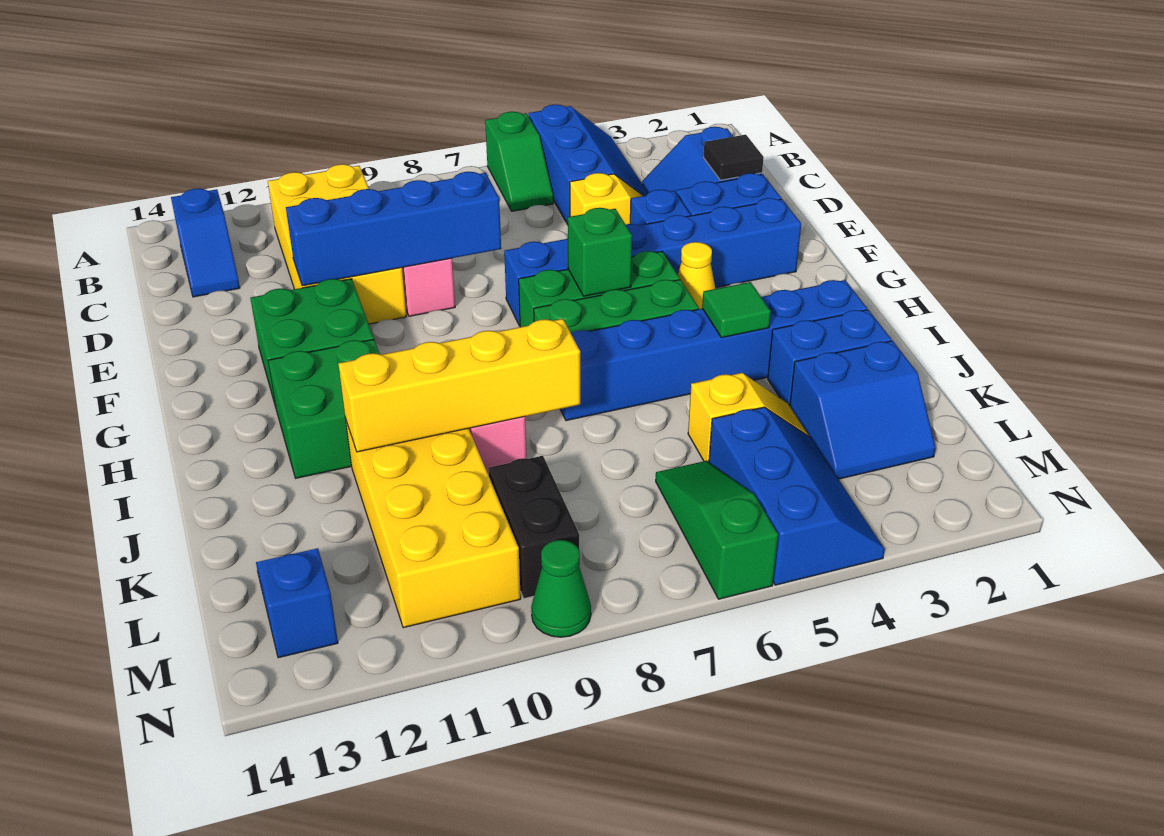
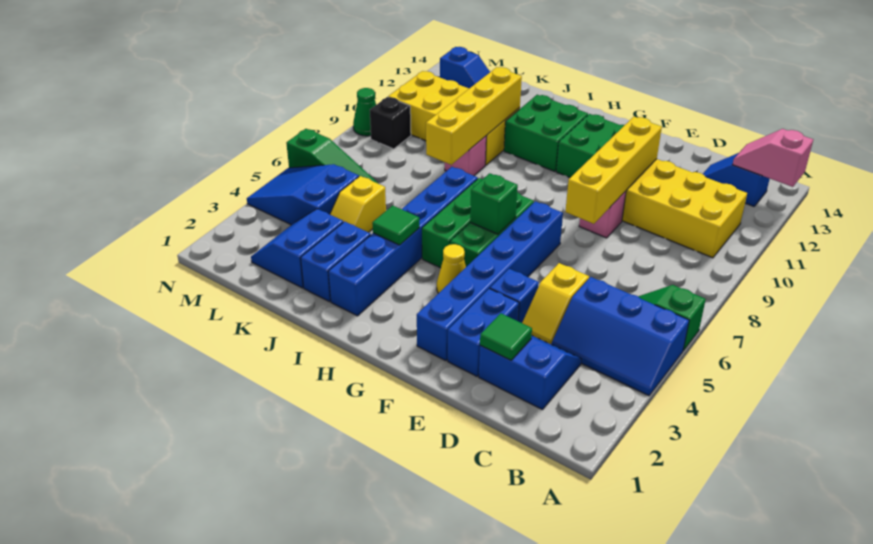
none -> pink 1x2 slope [733,129,813,187]
black 1x1 tile [704,135,764,180] -> green 1x1 tile [480,313,532,360]
blue 1x4 brick [286,172,501,286] -> yellow 1x4 brick [565,117,662,224]
blue 2x3 slope [709,407,885,585] -> blue 2x3 slope turned to [247,164,359,225]
black 1x2 brick [488,456,579,599] -> black 1x1 brick [370,97,411,149]

